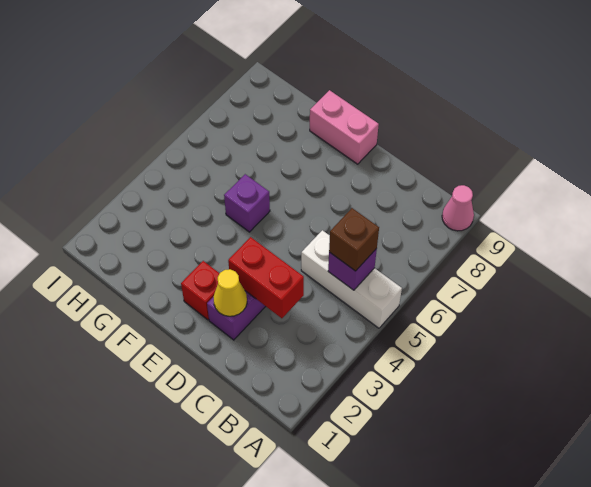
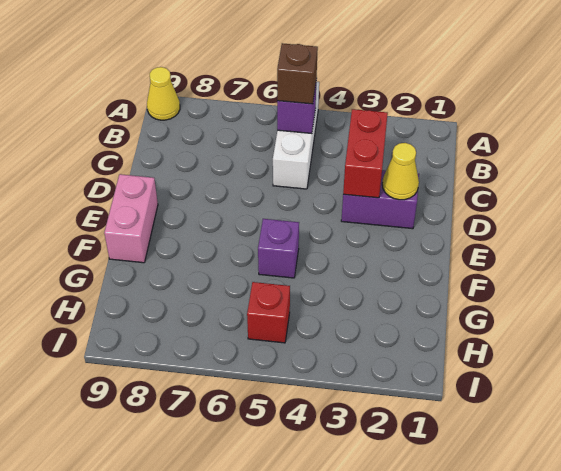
pink 1x1 cone [442,185,474,231] -> yellow 1x1 cone [147,67,180,120]
red 1x1 brick [181,261,220,320] -> red 1x1 brick moved to [247,282,290,343]

